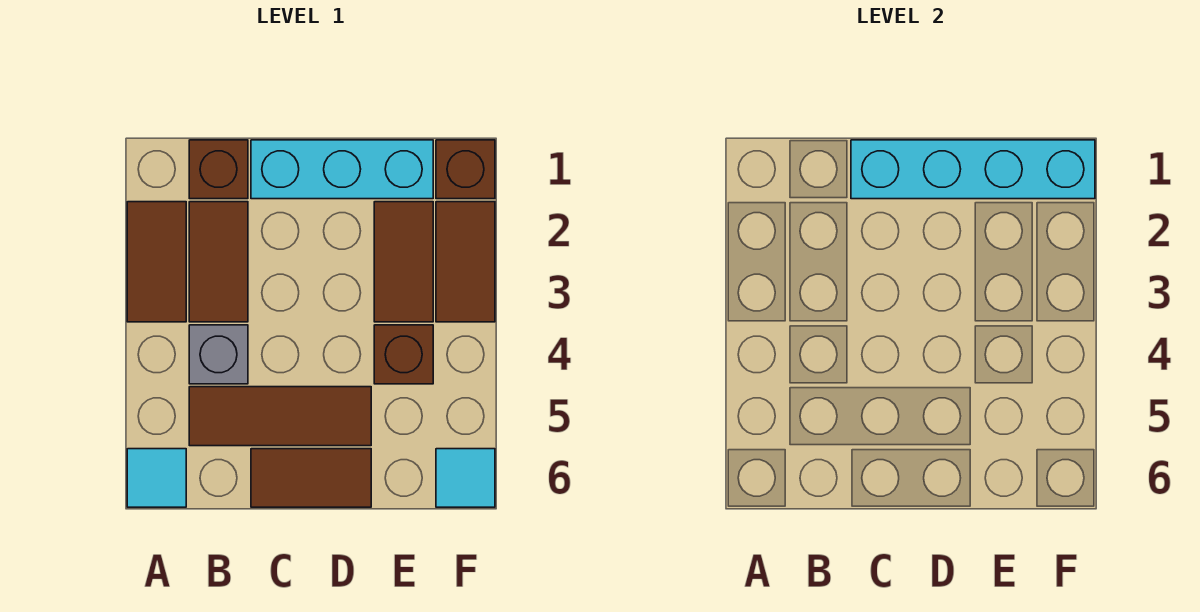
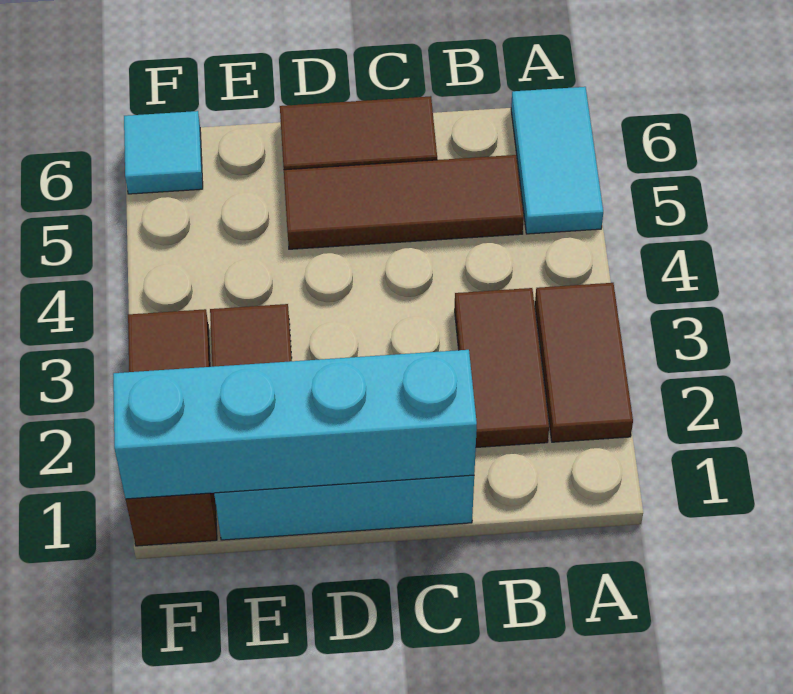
cyan 1x1 tile [127,449,186,507] -> cyan 1x2 tile [511,87,603,234]
brown 1x1 brick [189,140,248,199] -> none
grey 1x1 brick [189,325,248,384] -> none
brown 1x1 brick [374,325,433,384] -> none

